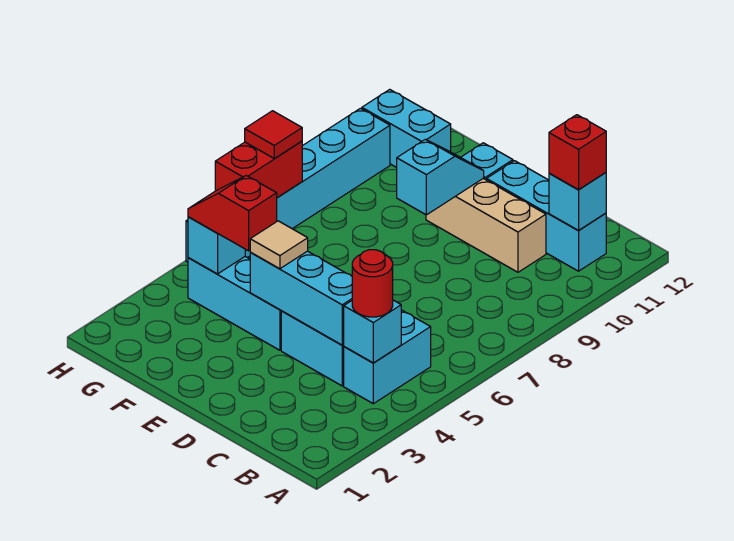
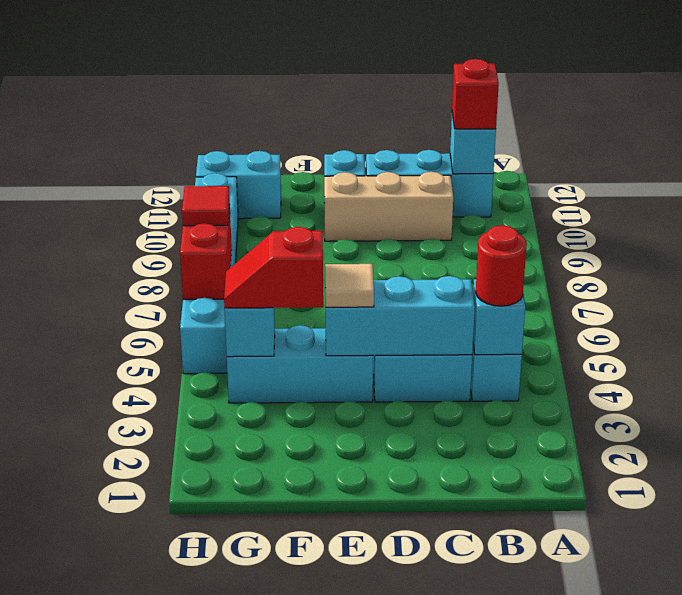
cyan 1x2 slope [397,139,484,215] -> none

